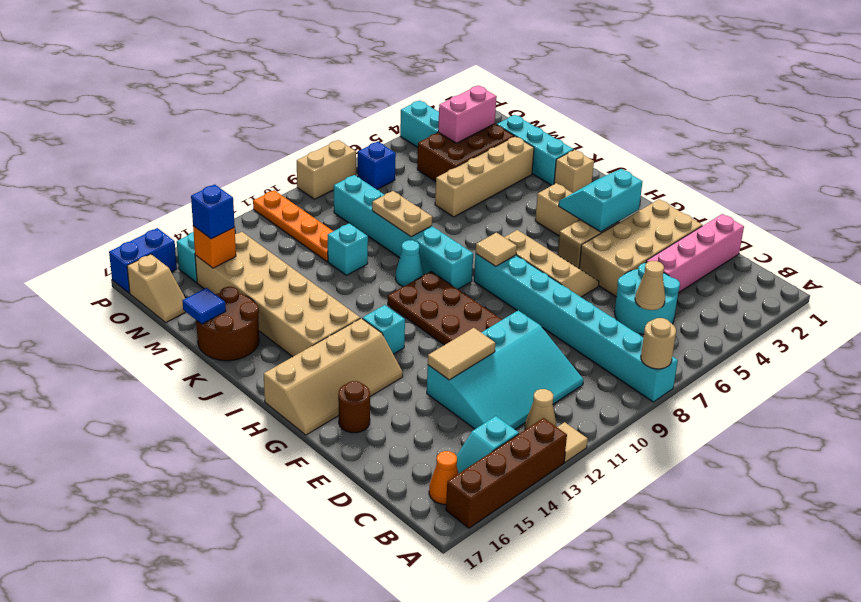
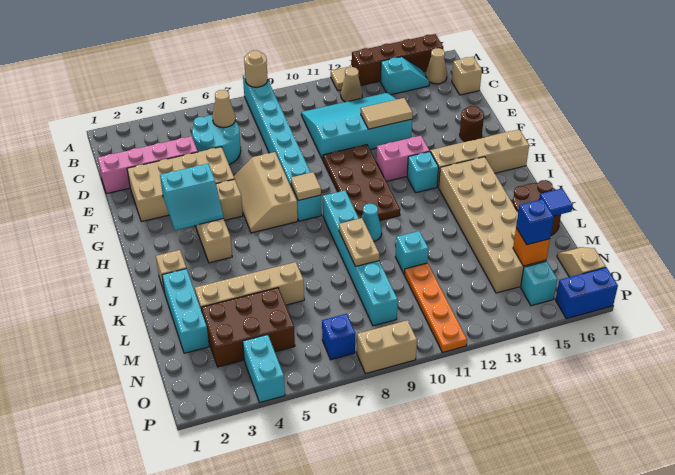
orange 1x1 cone [429,451,459,504] -> tan 1x1 cone [426,48,447,84]
none -> tan 1x1 brick [452,57,482,95]
pink 1x2 brick [438,86,497,143] -> pink 1x2 brick moved to [376,136,430,181]

